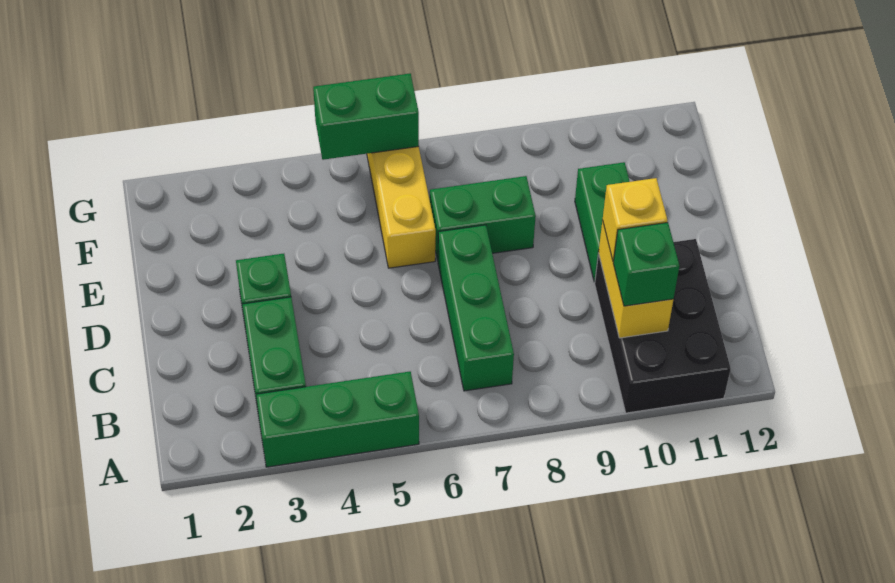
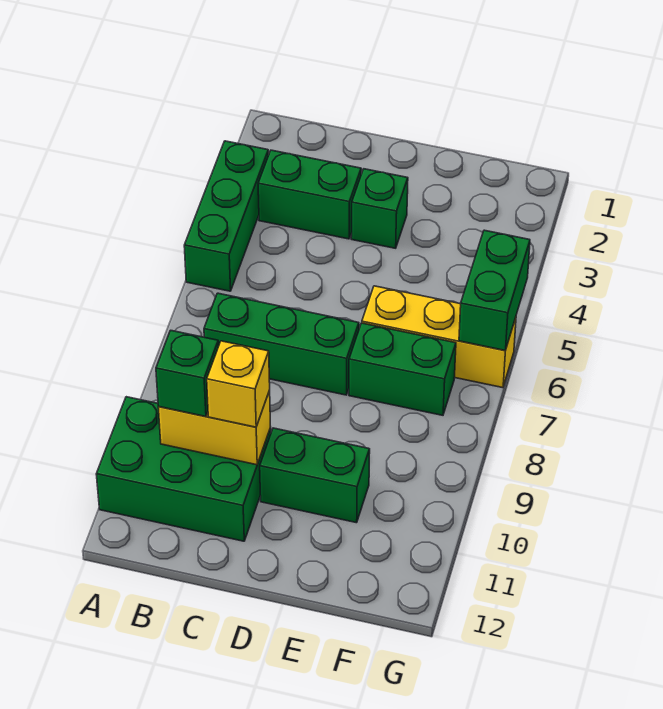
black 2x3 brick [595,239,731,413] -> green 2x3 brick [96,397,271,541]
green 1x2 brick [430,176,536,260] -> green 1x2 brick turned to [349,323,456,415]

